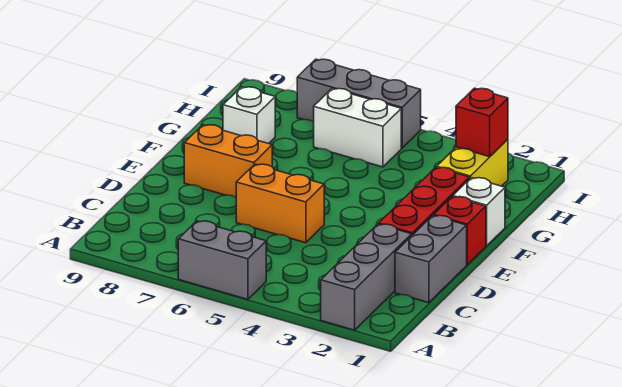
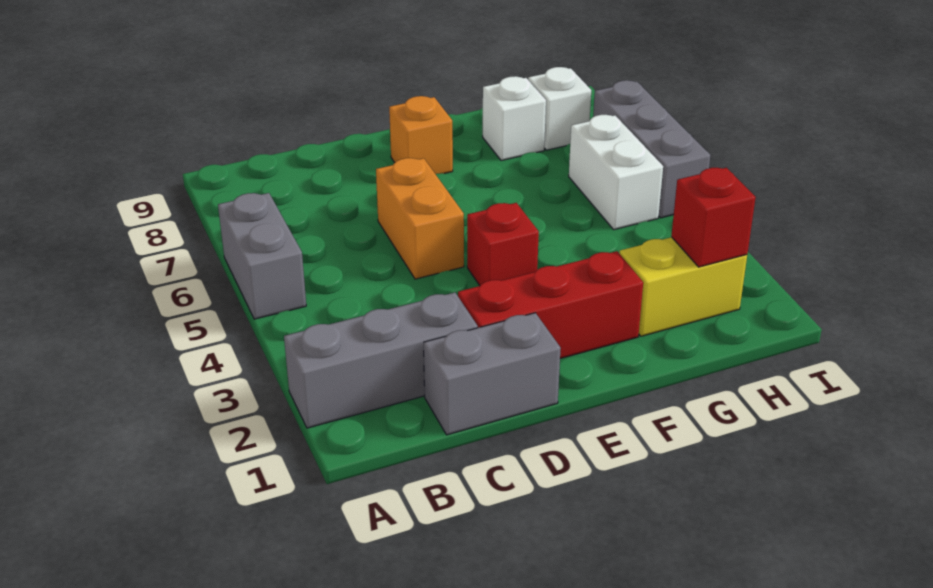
red 1x1 brick [434,197,486,265] -> red 1x1 brick moved to [467,203,539,286]
orange 1x2 brick [184,125,272,197] -> orange 1x1 brick [389,96,453,174]
white 1x1 brick [453,178,505,246] -> white 1x1 brick moved to [528,67,591,150]

